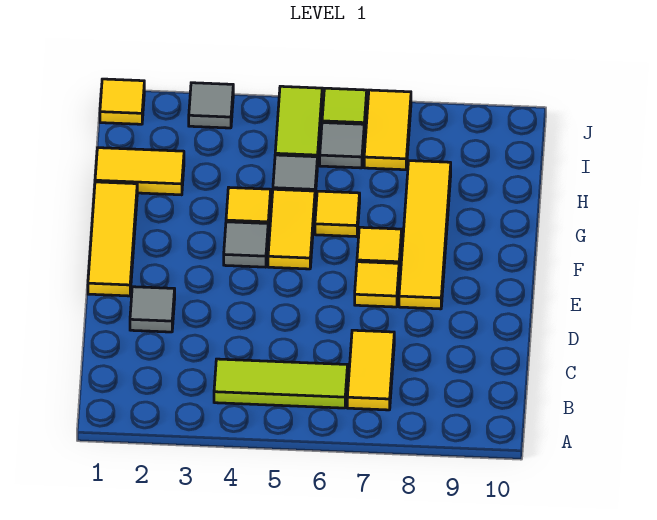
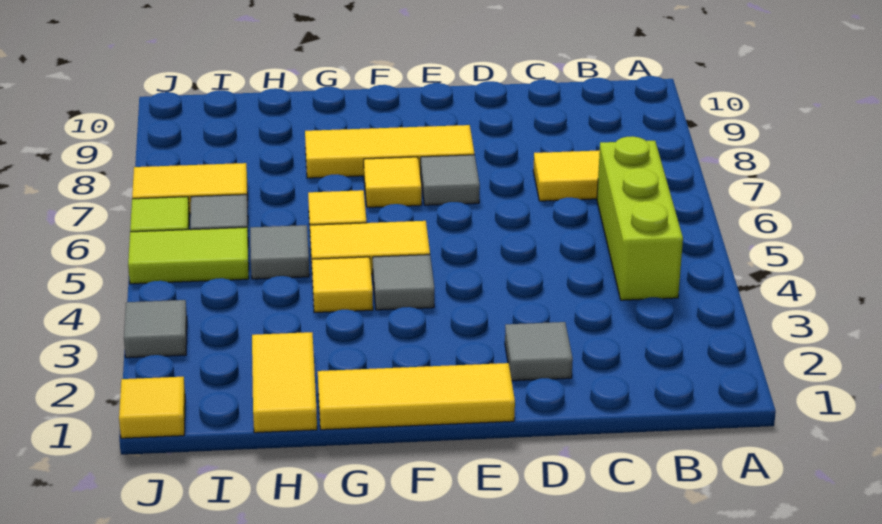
lime 1x3 tile [214,359,348,408] -> lime 1x3 brick [597,136,683,300]
yellow 1x1 tile [355,262,399,307] -> grey 1x1 tile [421,155,480,205]
yellow 1x4 tile [399,161,451,309] -> yellow 1x3 tile [305,125,475,178]

